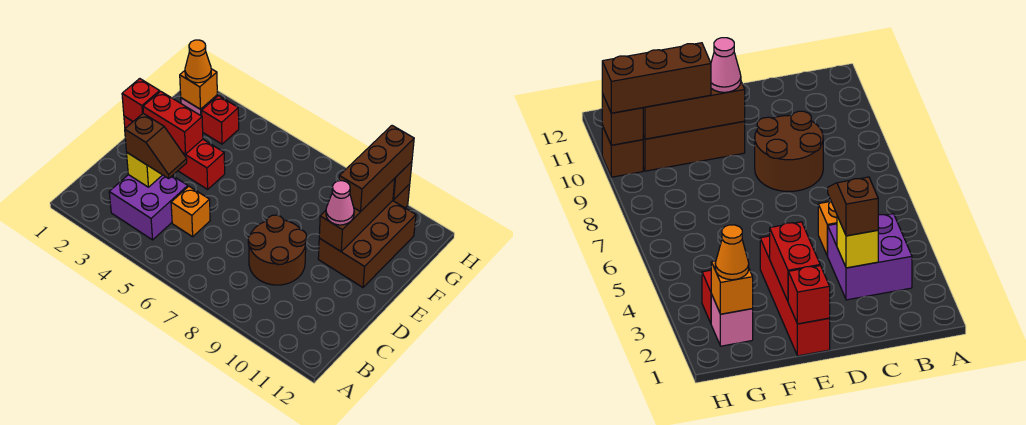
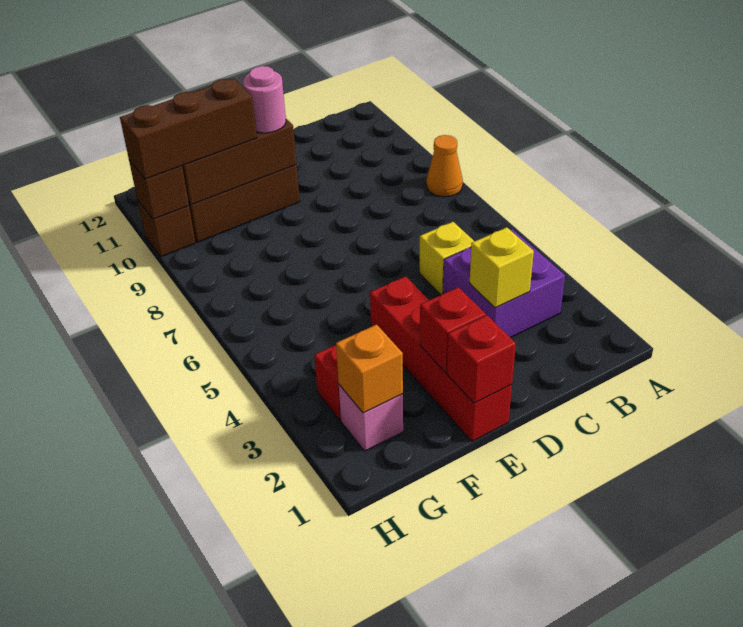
brown 1x2 slope [125,114,187,178] -> none
orange 1x1 brick [171,186,210,237] -> yellow 1x1 brick [420,222,474,295]
brown 2x2 round brick [248,215,307,285] -> none
red 1x2 brick [143,91,203,154] -> red 1x1 brick [420,287,486,372]
pink 1x1 cone [326,181,354,225] -> pink 1x1 round brick [243,66,286,133]
orange 1x1 cone [185,40,211,83] -> orange 1x1 cone moved to [426,135,463,197]

